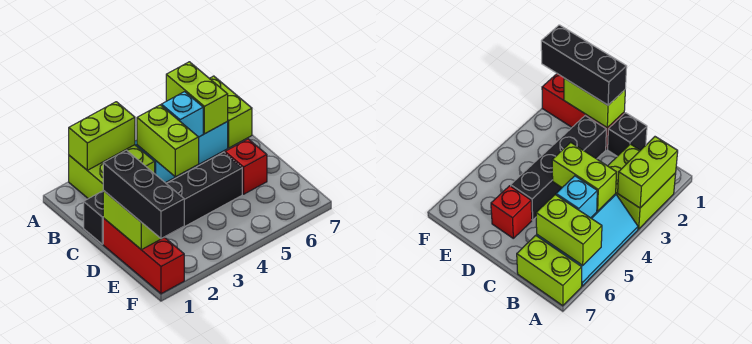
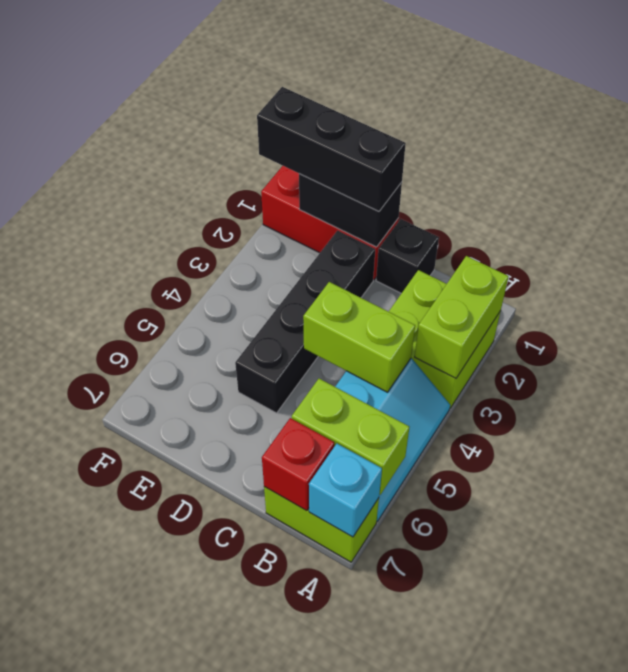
cyan 1x1 brick [161,92,203,137] -> cyan 1x1 brick moved to [309,444,382,537]
lime 1x2 brick [103,191,161,250] -> black 1x2 brick [299,174,402,247]
red 1x1 brick [225,139,267,194] -> red 1x1 brick moved to [262,418,334,511]

